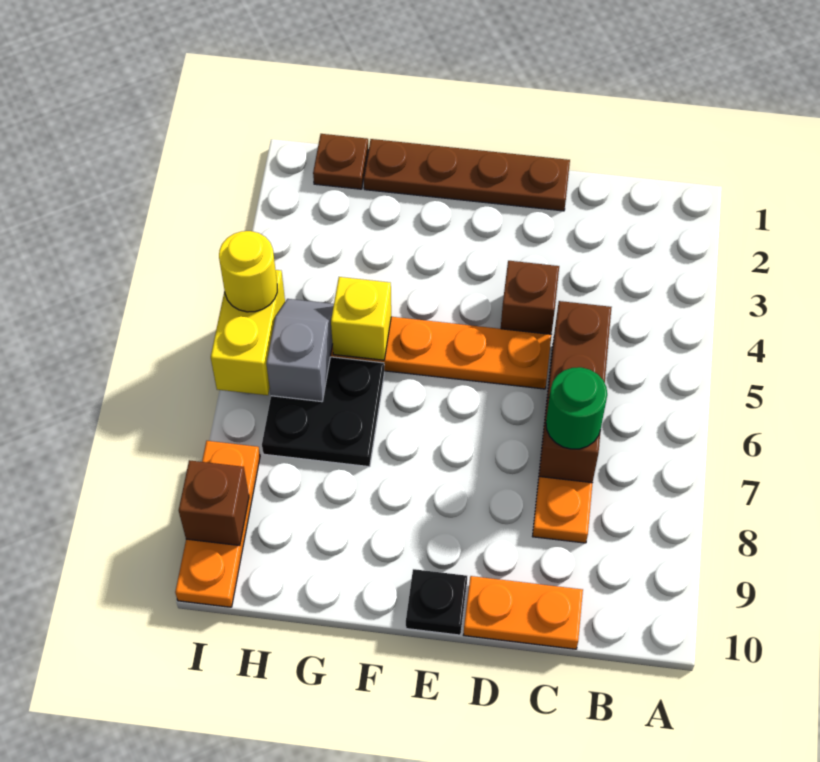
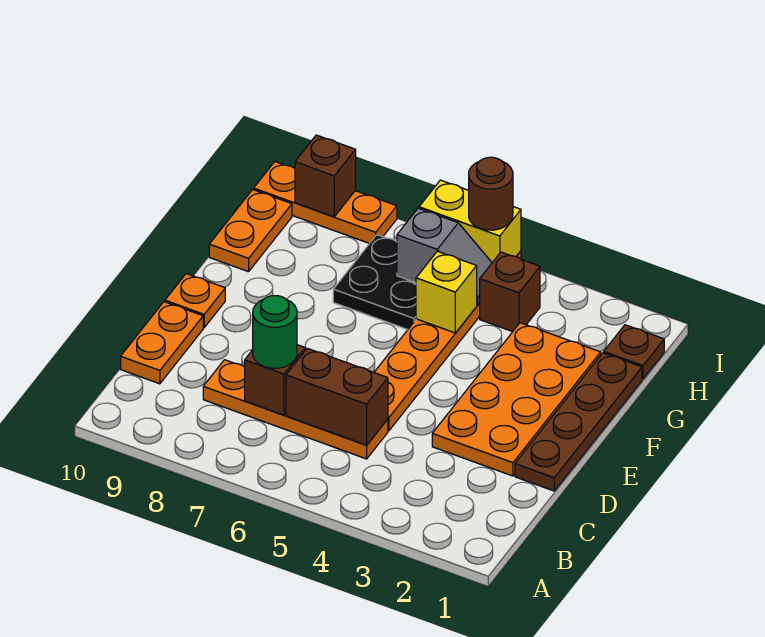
none -> orange 2x4 plate [432,323,601,476]
brown 1x1 brick [501,261,559,334] -> brown 1x1 brick moved to [480,252,540,332]
black 1x1 plate [406,569,467,635] -> orange 1x1 plate [165,274,225,328]
none -> orange 1x2 plate [209,190,292,272]
yellow 1x1 round brick [219,231,277,312] -> brown 1x1 round brick [469,157,513,230]

